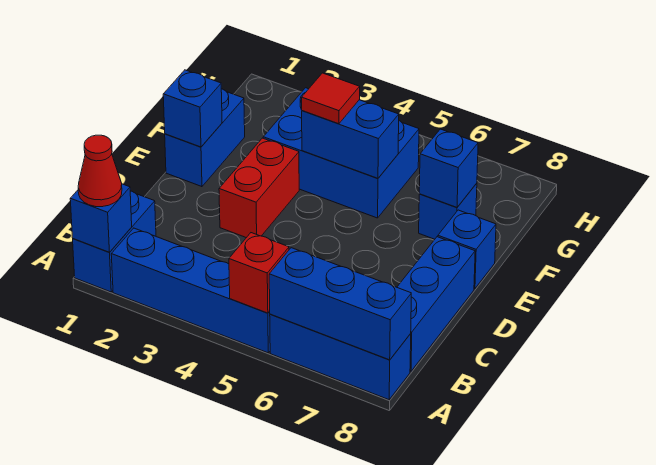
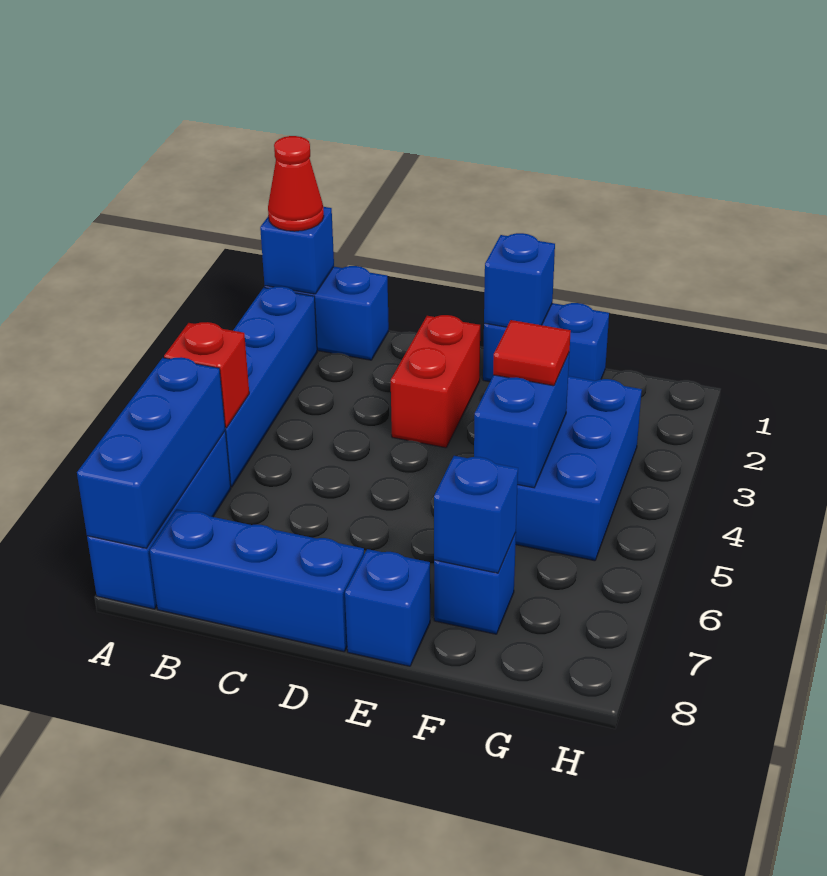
red 1x2 brick [219,138,299,238] -> red 1x2 brick turned to [391,315,480,448]

